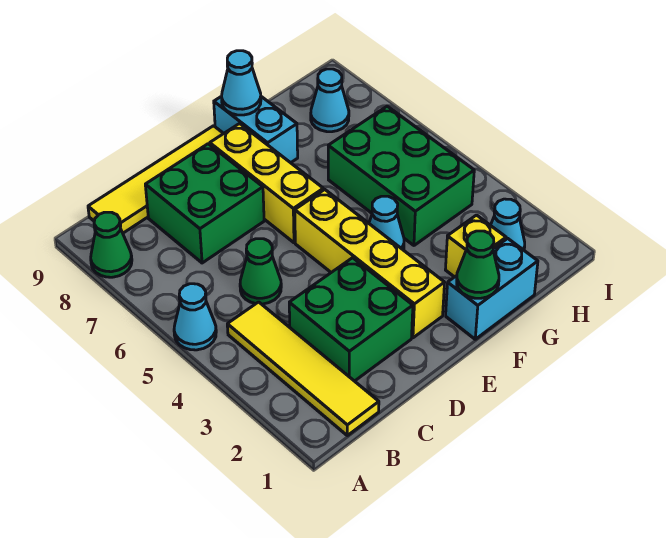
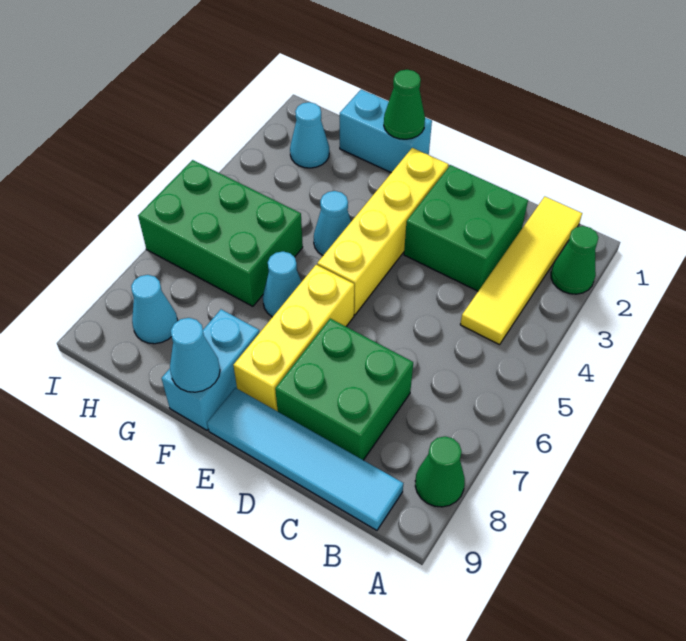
cyan 1x1 cone [174,284,216,350] -> cyan 1x1 cone moved to [263,251,302,317]
yellow 1x4 tile [88,126,224,233] -> cyan 1x4 tile [207,388,403,530]
green 1x1 cone [240,239,281,304] -> green 1x1 cone moved to [551,226,598,294]
yellow 1x1 brick [445,215,506,277] -> none
green 2x3 brick [328,106,474,245] -> green 2x3 brick turned to [138,160,303,306]

